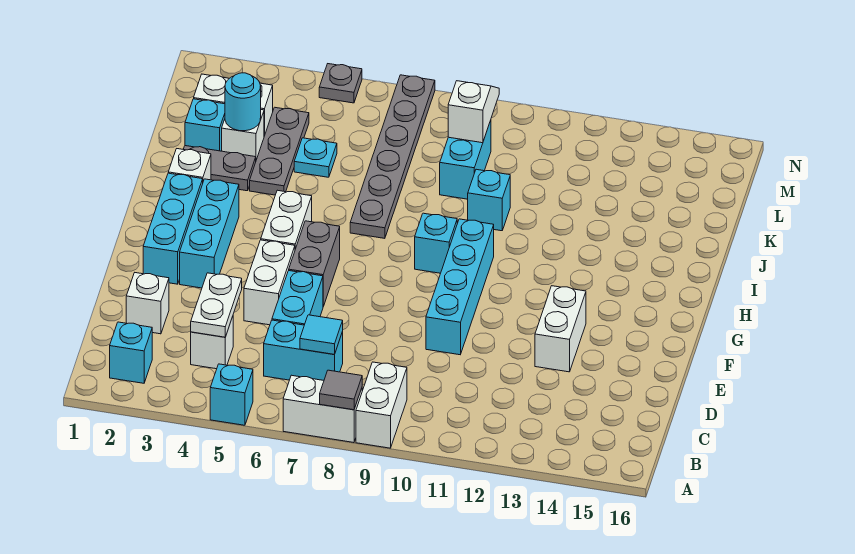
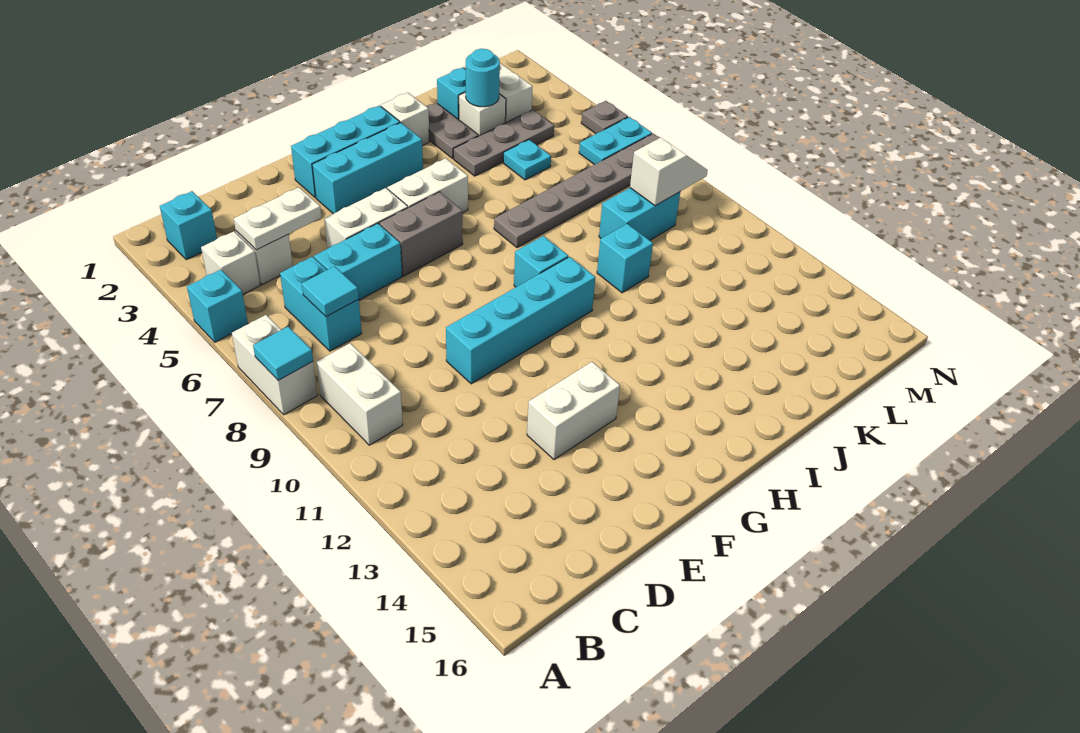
grey 1x1 tile [320,370,362,410] -> cyan 1x1 tile [253,327,313,380]
white 1x2 brick [356,362,407,448] -> white 1x2 brick turned to [316,343,403,445]
white 1x1 brick [126,273,169,334] -> white 1x1 brick moved to [201,231,260,294]
none -> cyan 1x2 plate [579,117,652,165]

